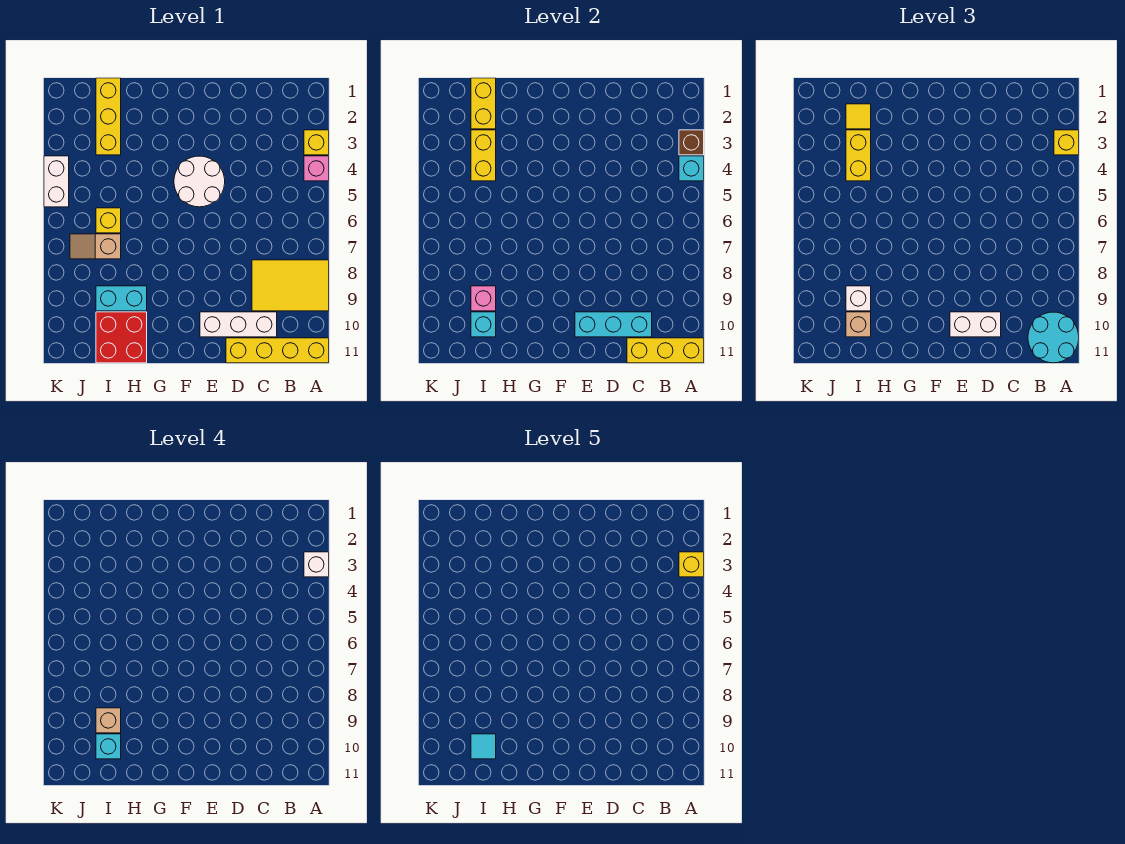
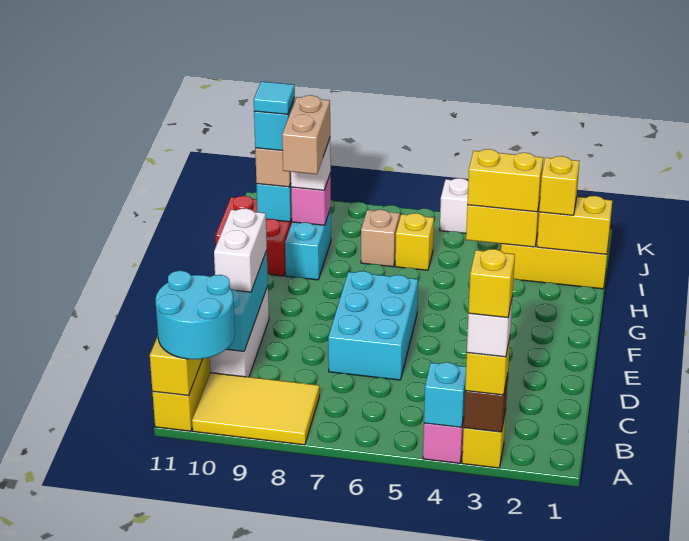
yellow 2x3 tile [252,260,329,311] -> yellow 2x3 tile turned to [192,373,319,445]
none -> cyan 2x3 brick [328,271,418,380]
white 2x2 round brick [174,156,225,207] -> none
yellow 1x1 tile [846,104,871,129] -> yellow 1x1 brick [539,156,579,215]
tan 1x1 brick [96,708,121,733] -> tan 1x2 brick [282,95,330,174]

